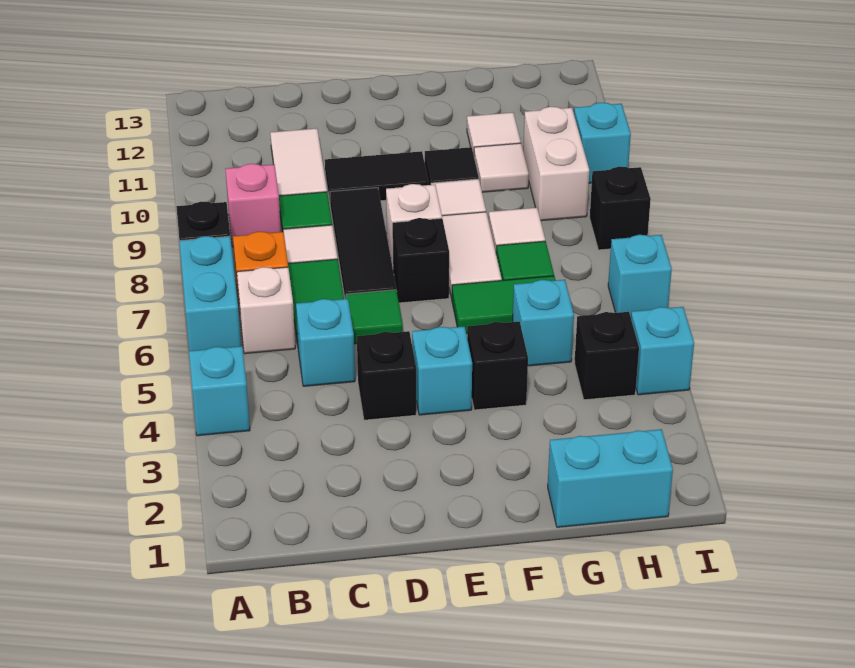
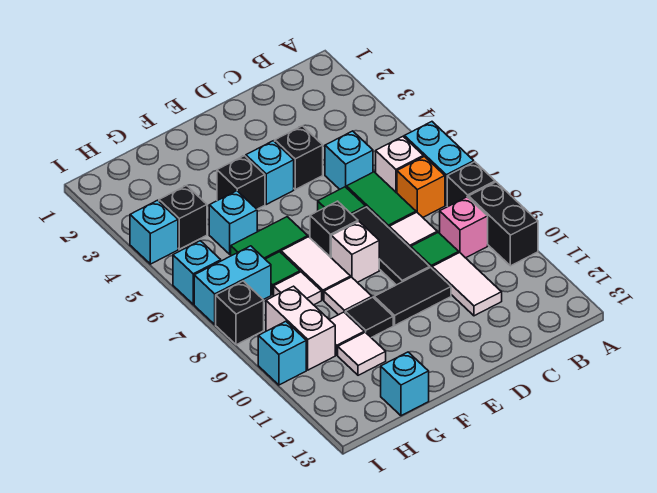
cyan 1x1 brick [189,346,250,436] -> cyan 1x1 brick moved to [381,352,429,416]
none -> black 1x2 brick [469,182,538,266]
cyan 1x2 brick [548,429,673,527] -> cyan 1x2 brick moved to [194,246,271,324]

